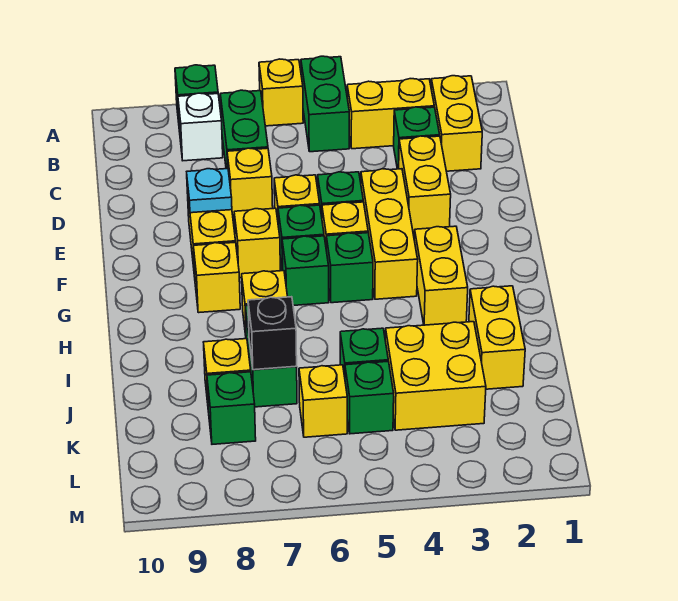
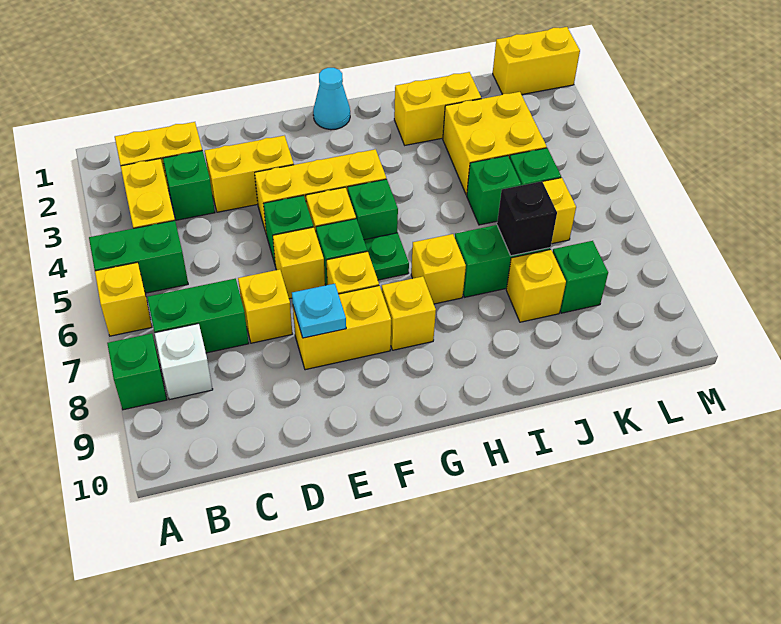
none -> cyan 1x1 cone [313,68,350,130]
yellow 1x2 brick [414,226,468,325] -> yellow 1x2 brick moved to [493,27,580,95]
green 1x1 brick [282,236,329,305] -> green 1x1 plate [364,233,409,280]

